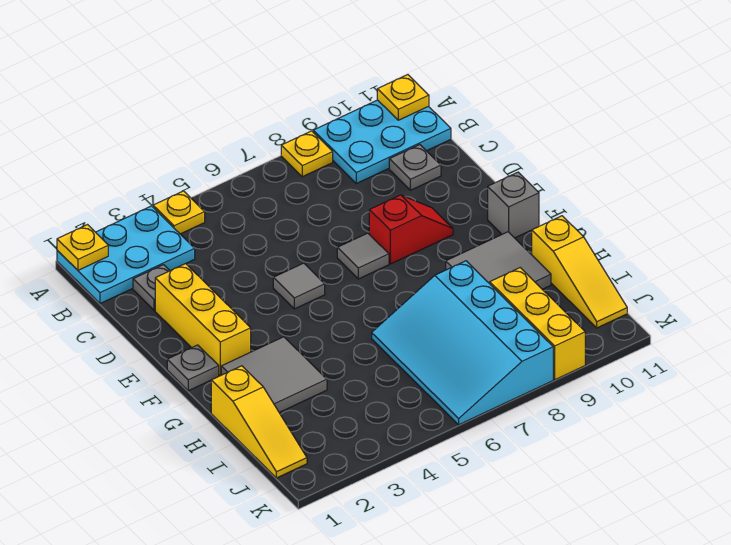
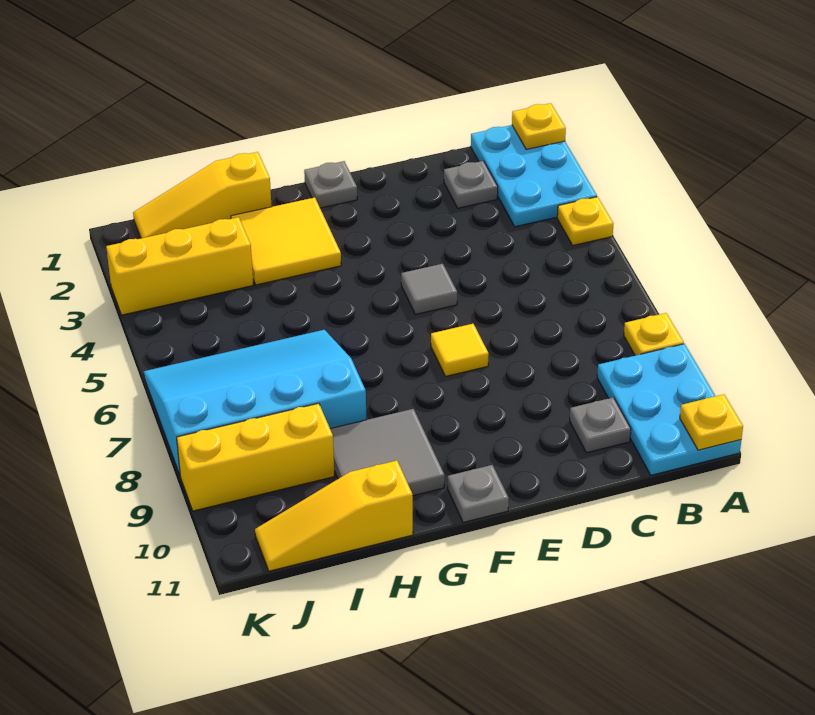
yellow 1x3 brick [155,264,251,376] -> yellow 1x3 brick moved to [106,217,253,315]
grey 1x1 tile [337,233,389,279] -> yellow 1x1 tile [431,324,489,376]
red 1x2 slope [369,195,453,264] -> none
grey 1x1 brick [488,172,539,238] -> grey 1x1 plate [447,465,509,522]
grey 2x2 tile [221,337,327,412] -> yellow 2x2 tile [231,198,341,285]

